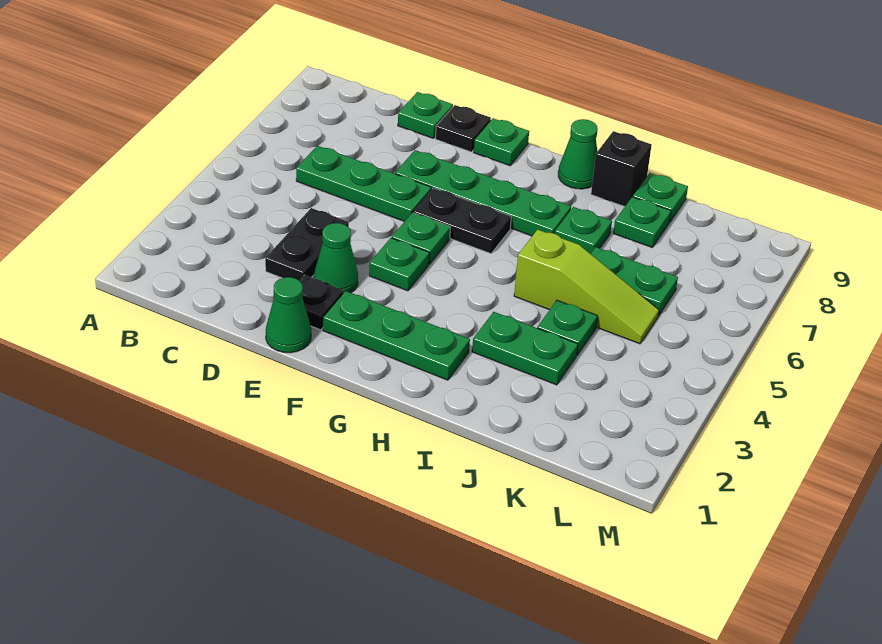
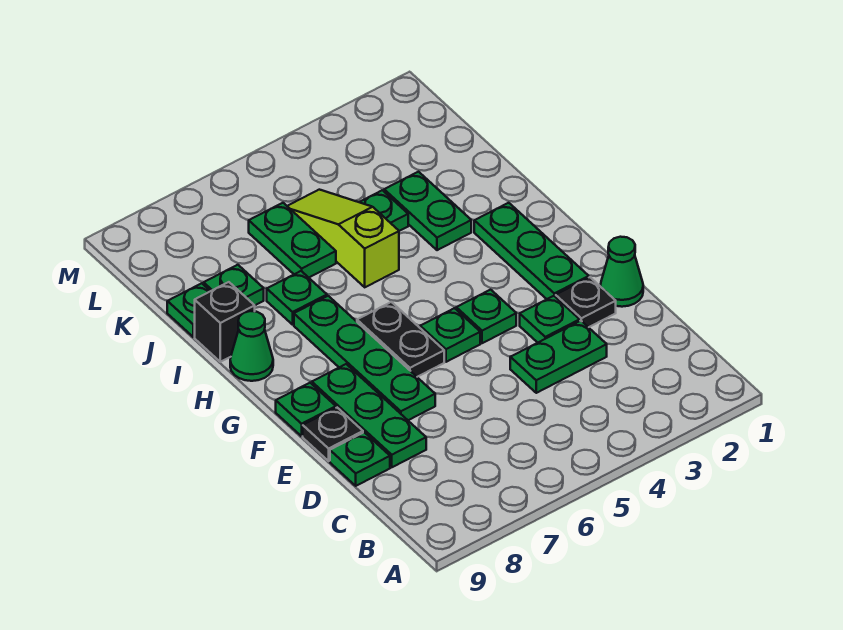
green 1x3 plate [296,146,431,222] -> green 1x3 plate moved to [312,364,426,467]
black 1x2 plate [265,208,349,281] -> green 1x2 plate [510,321,607,393]
green 1x1 cone [314,223,358,293] -> green 1x1 plate [520,296,580,343]

